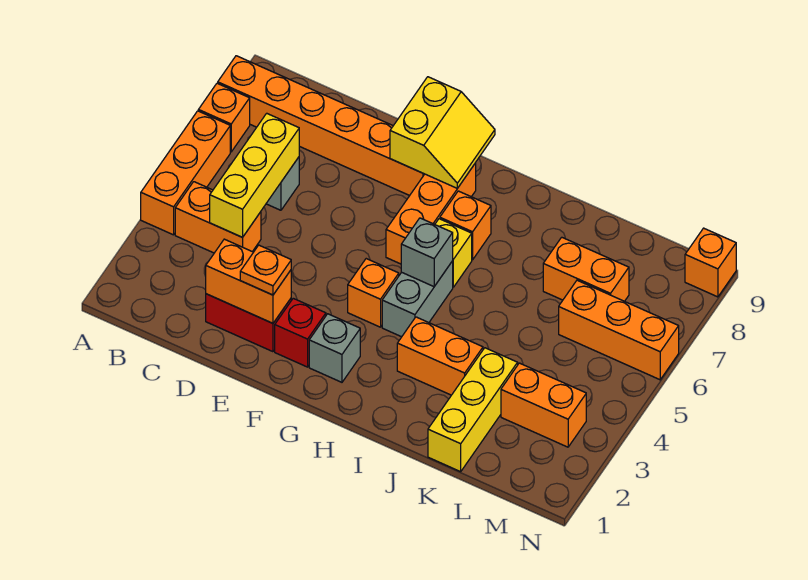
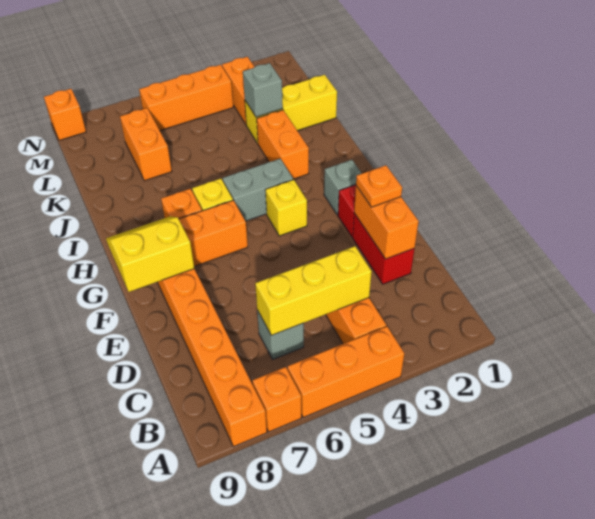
orange 1x1 brick [348,259,399,327] -> yellow 1x1 brick [266,180,307,236]
grey 1x1 brick [401,218,453,287] -> grey 1x1 brick moved to [243,63,283,117]
orange 1x3 brick [559,280,679,380] -> orange 1x3 brick turned to [139,65,233,130]

